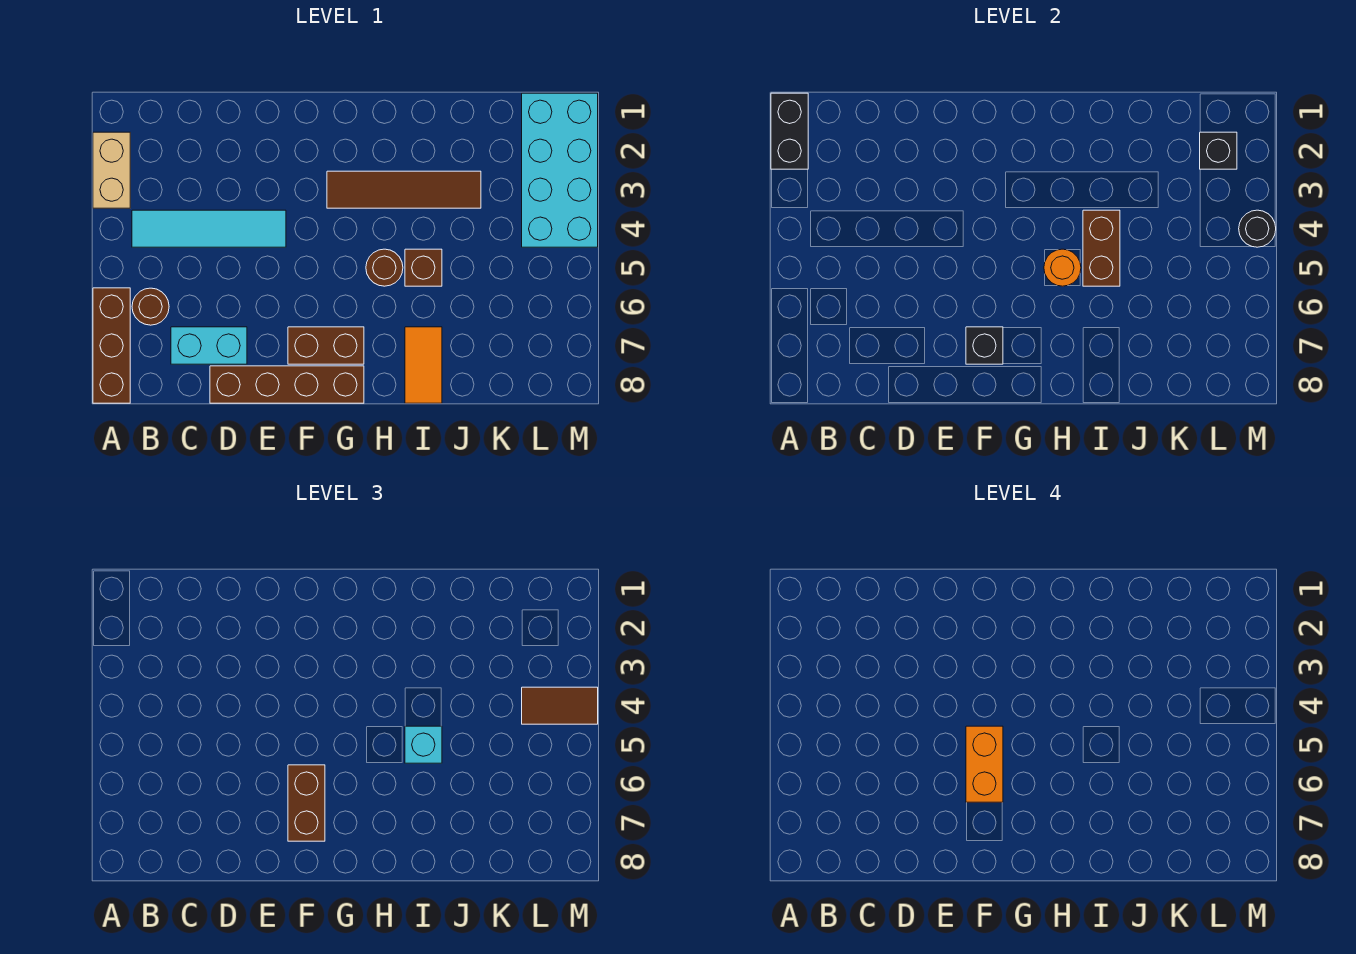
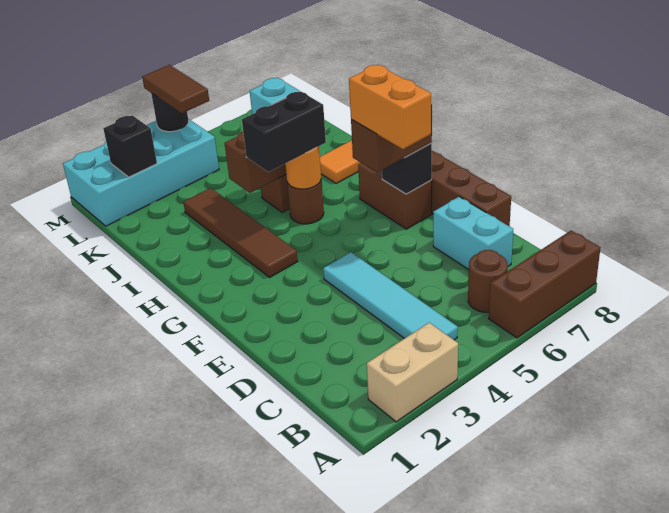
black 1x2 brick [771,93,808,169] -> black 1x2 brick moved to [242,91,326,172]
orange 1x2 brick [966,726,1003,802] -> orange 1x2 brick turned to [349,65,431,149]

